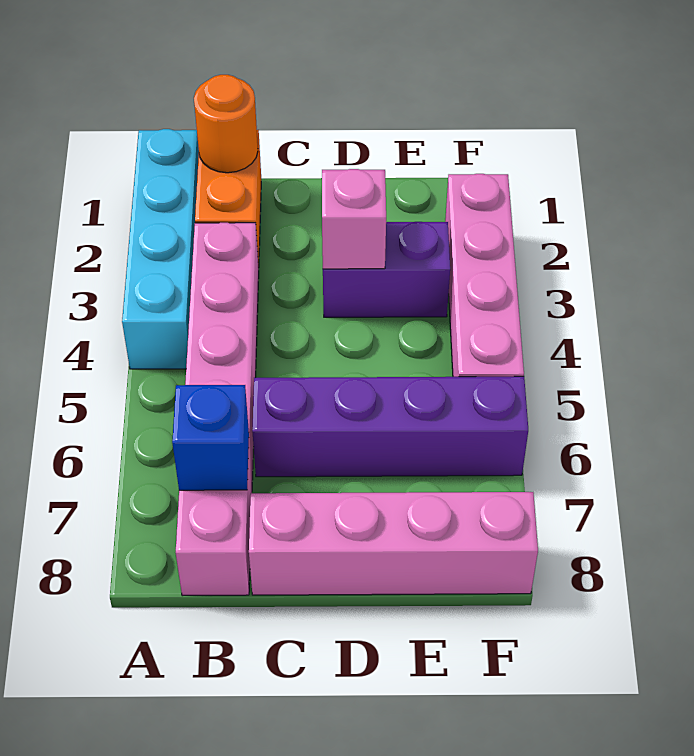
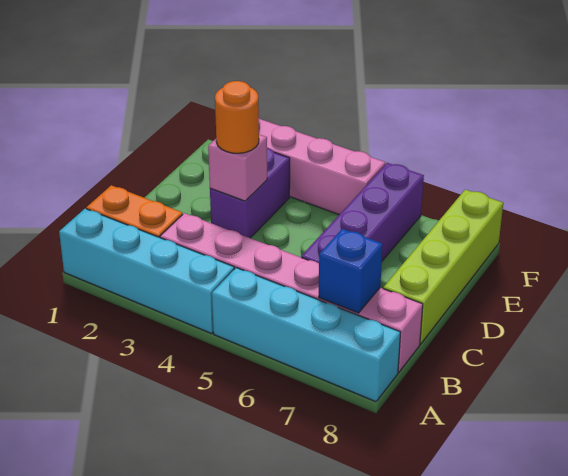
none -> cyan 1x4 brick [212,268,401,402]
orange 1x1 round brick [194,75,258,173] -> orange 1x1 round brick moved to [215,81,259,153]
pink 1x4 brick [249,492,538,595] -> lime 1x4 brick [383,190,503,344]

